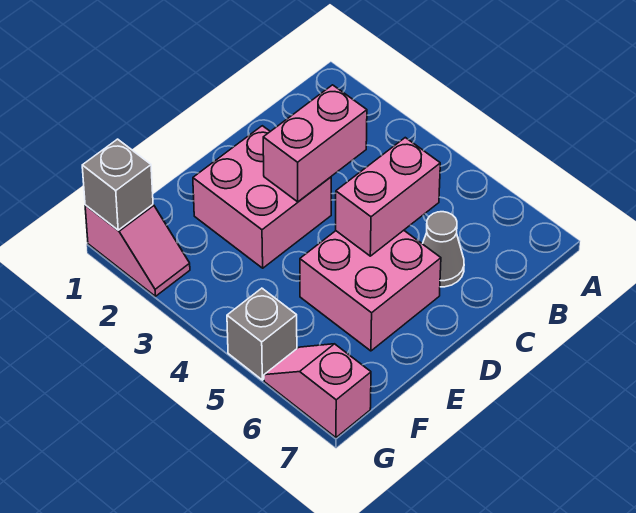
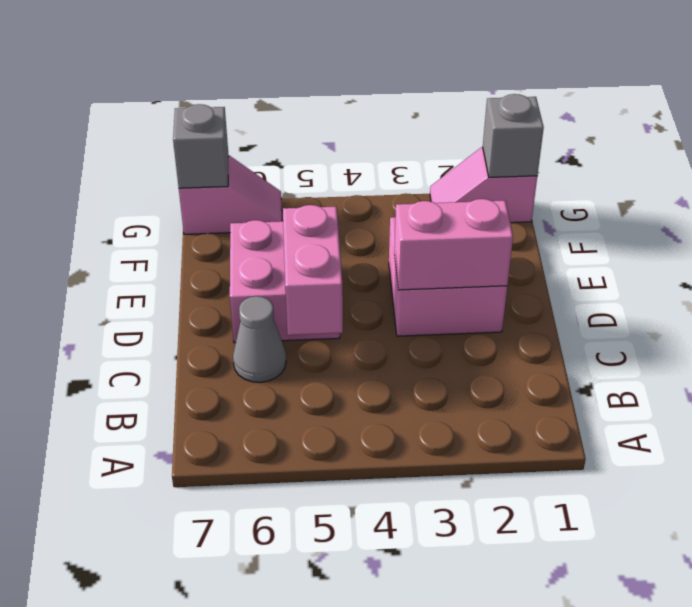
pink 1x2 brick [263,85,367,202] -> pink 1x2 brick turned to [394,199,513,290]
grey 1x1 brick [227,288,297,380] -> grey 1x1 brick moved to [173,104,229,188]

